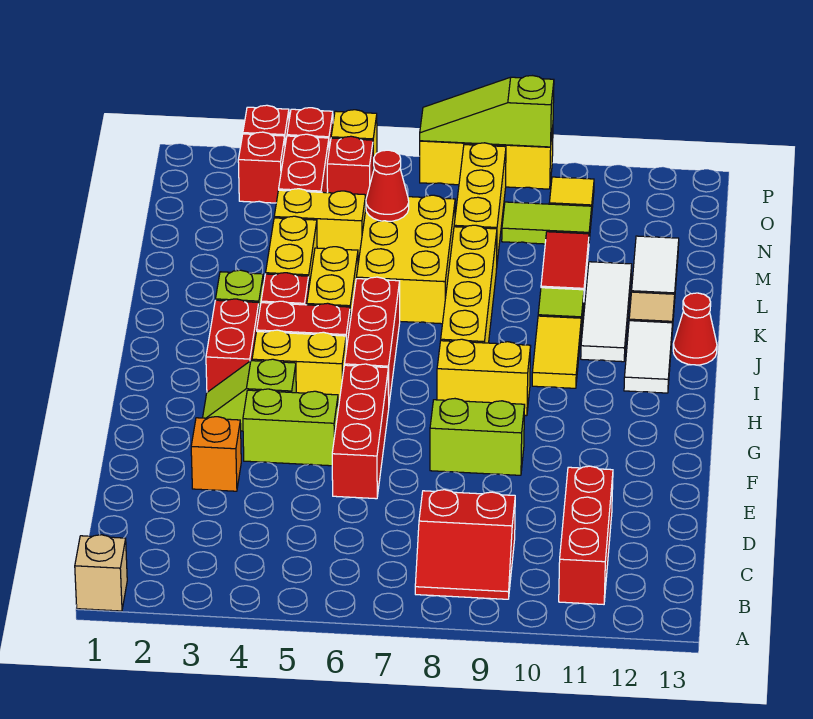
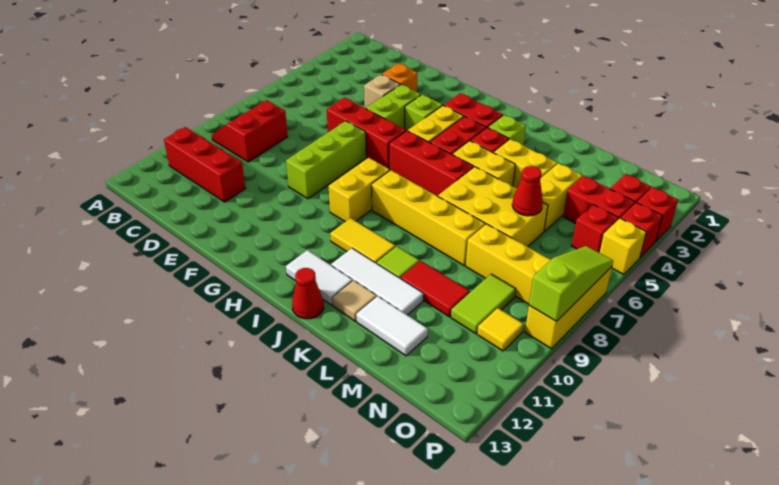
tan 1x1 brick [75,535,127,611] -> tan 1x1 brick moved to [364,75,400,108]
lime 1x2 brick [430,399,525,475] -> lime 1x3 brick [286,121,366,199]

